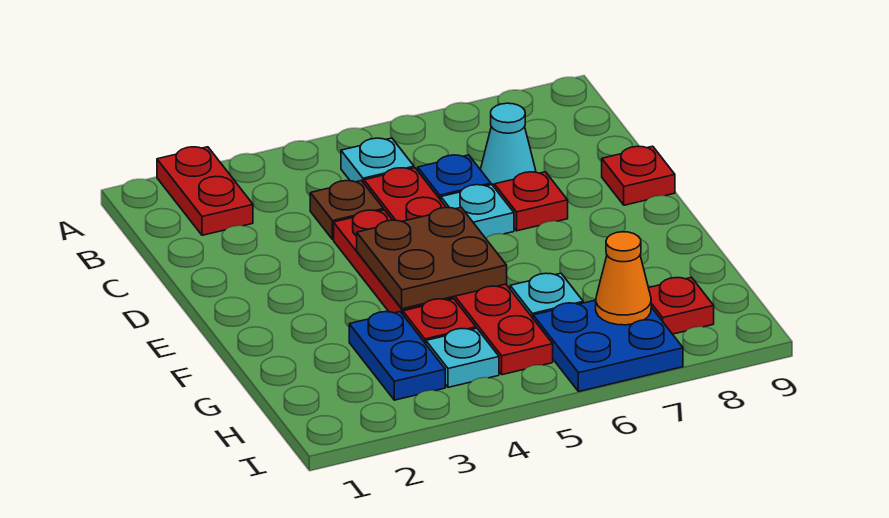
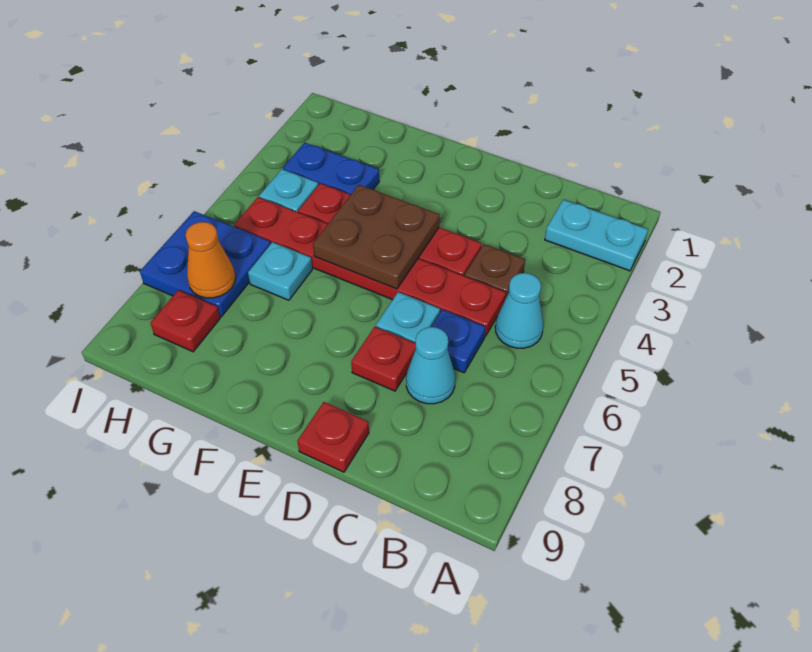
red 1x2 plate [157,147,253,235] -> cyan 1x2 plate [545,200,648,271]
cyan 1x1 plate [341,138,414,183] -> cyan 1x1 cone [495,273,543,348]

